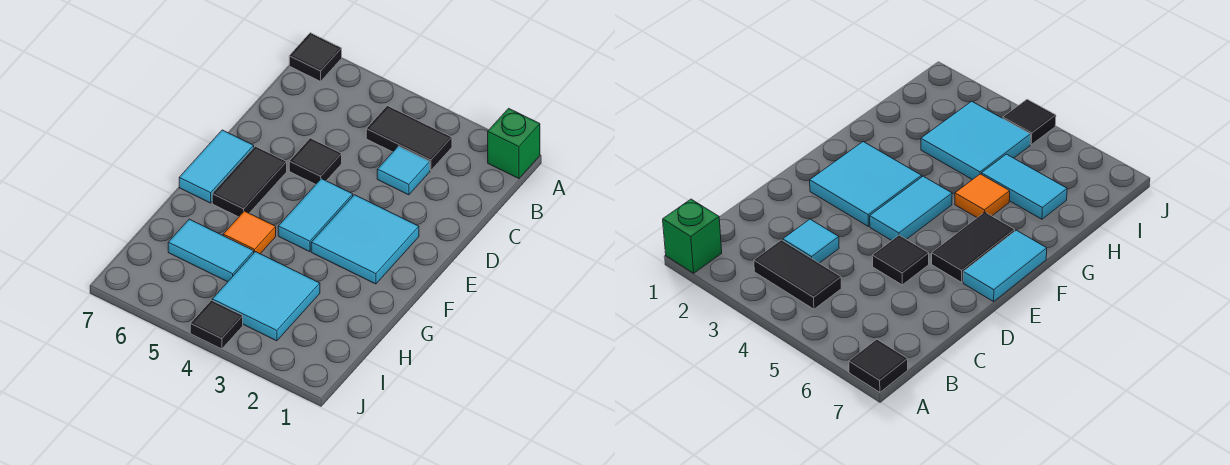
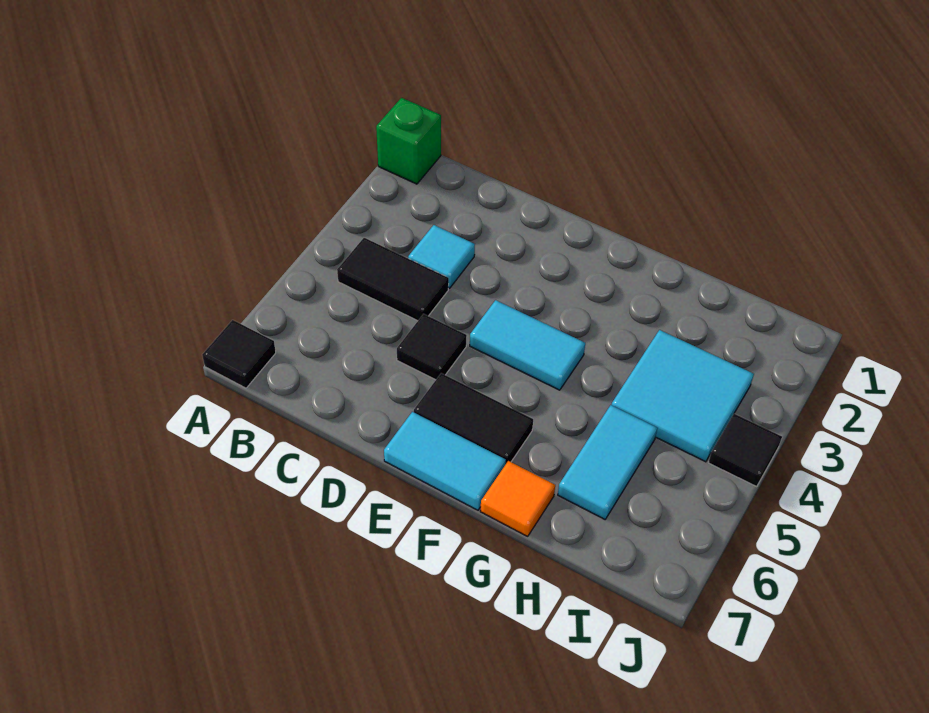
black 1x2 tile [366,106,452,170] -> black 1x2 tile turned to [337,238,449,321]
cyan 2x2 tile [311,195,419,284] -> none
orange 1x1 tile [223,211,276,254] -> orange 1x1 tile moved to [480,461,555,536]

